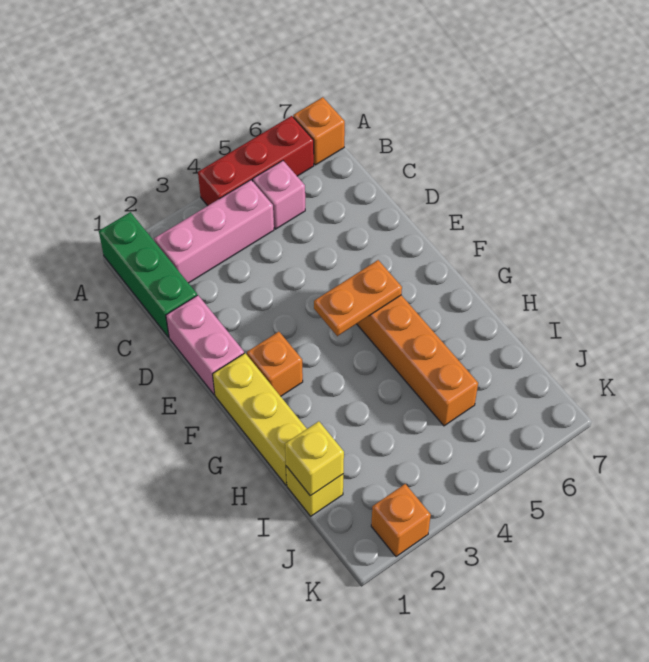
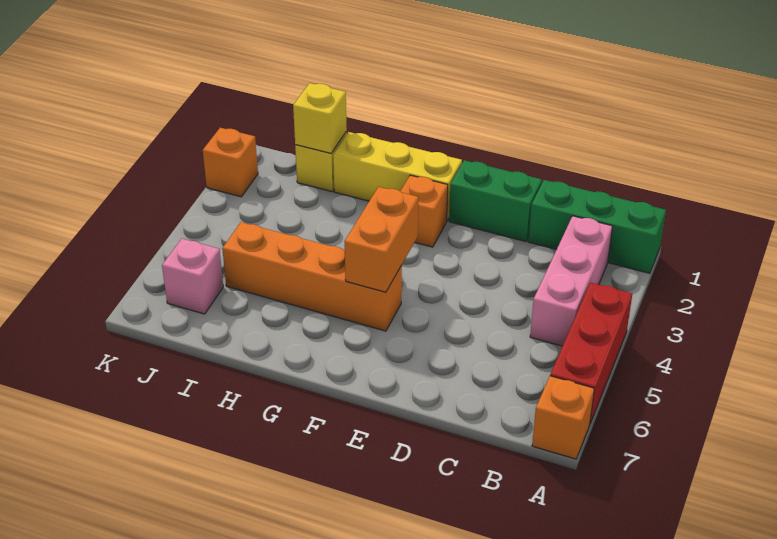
pink 1x1 brick [253,161,305,229] -> pink 1x1 brick moved to [162,239,223,314]
pink 1x2 brick [166,295,244,395] -> green 1x2 brick [449,160,542,241]
orange 1x2 plate [314,260,402,336] -> orange 1x2 brick [344,187,418,292]

